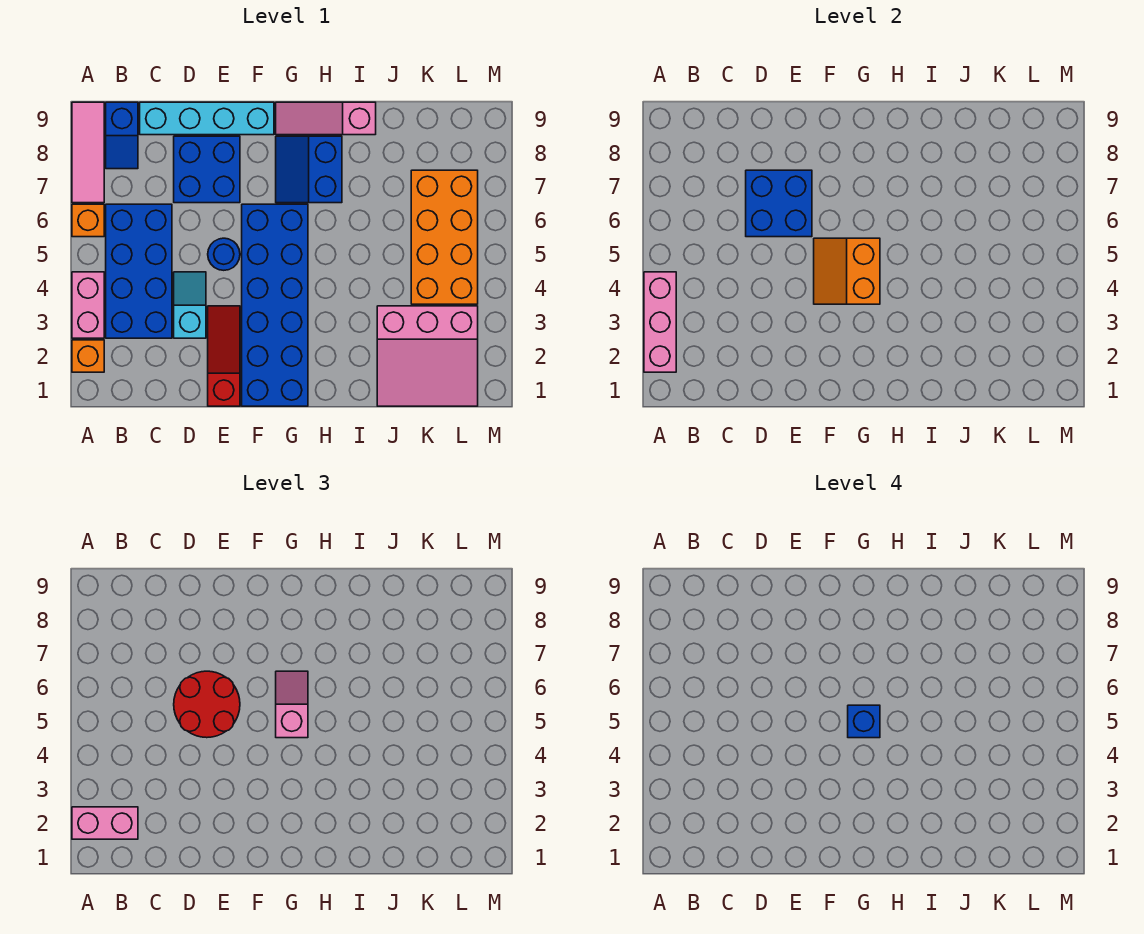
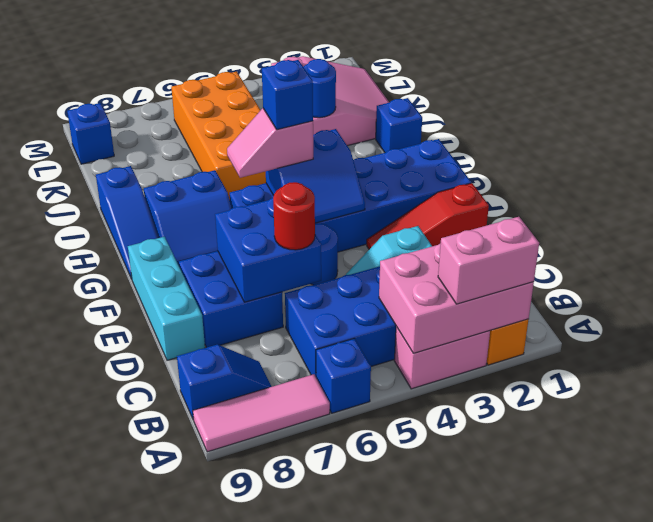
pink 1x3 brick [644,272,676,372] -> pink 2x3 brick [379,243,534,353]
pink 1x2 brick [72,807,138,839] -> pink 1x2 brick turned to [438,217,539,304]
orange 1x1 brick [72,204,104,237] -> blue 1x1 brick [316,339,371,413]
cyan 1x4 brick [140,102,274,135] -> cyan 1x3 brick [128,237,205,360]
red 2x2 round brick [174,671,240,738] -> red 1x1 round brick [273,182,315,250]
orange 2x2 slope [814,238,880,304] -> blue 2x2 slope [266,129,365,223]
pink 1x3 slope [276,102,376,135] -> blue 1x3 slope [96,166,158,279]
none -> blue 1x1 brick [376,98,422,153]
none -> blue 1x1 round brick [303,59,336,118]
orange 2x4 brick [411,170,478,304] -> orange 2x4 brick turned to [171,72,266,200]
none -> blue 1x1 brick [67,103,114,164]

